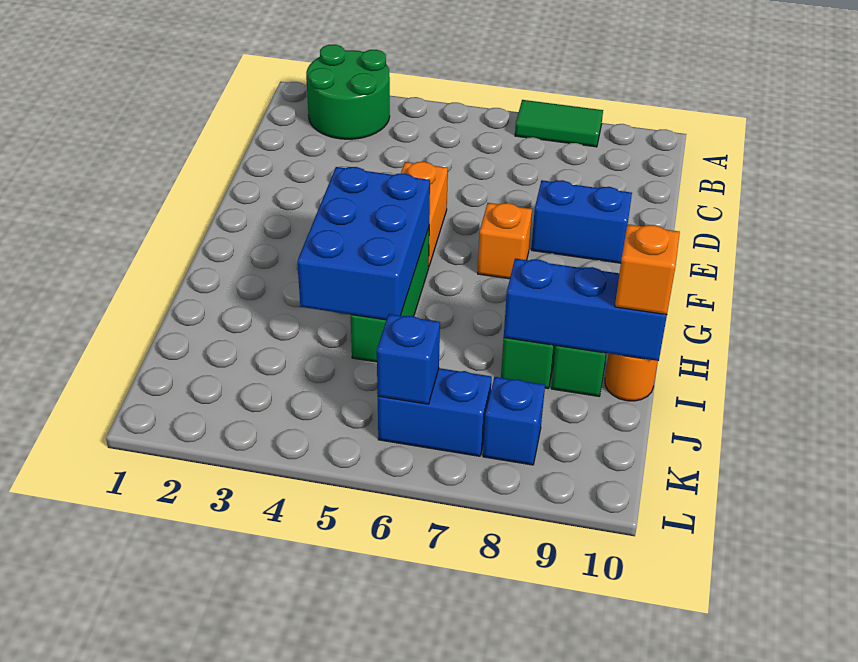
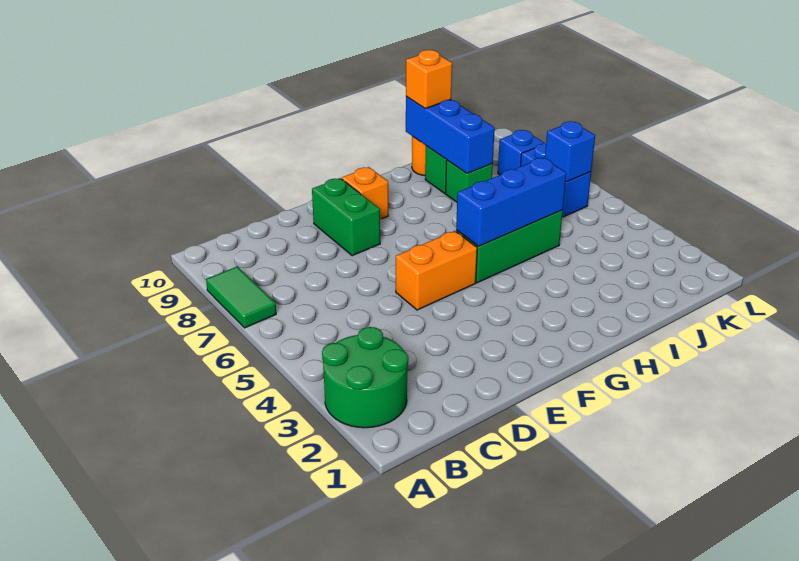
blue 1x2 brick [531,180,632,263] -> green 1x2 brick [312,178,380,256]
orange 1x1 brick [478,203,532,279] -> orange 1x1 brick moved to [342,167,388,219]
blue 2x3 brick [297,167,430,320] -> blue 1x3 brick [456,158,566,246]

